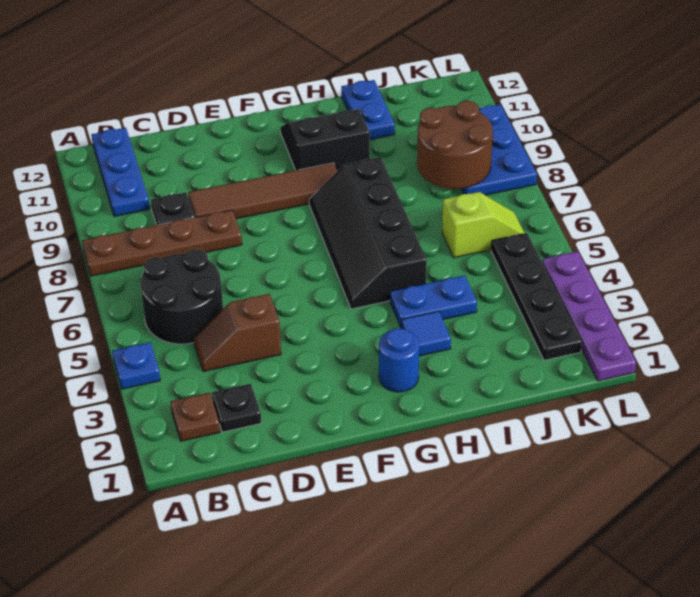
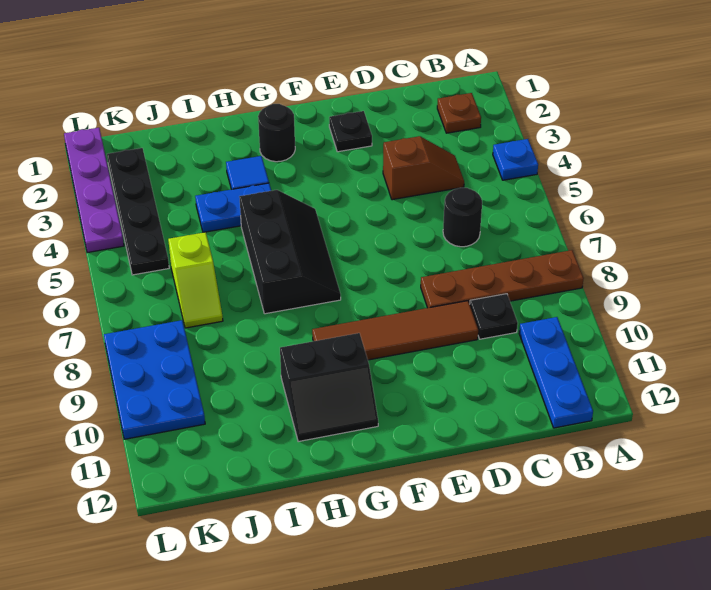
black 2x2 round brick [141,249,223,344] -> black 1x1 round brick [443,188,482,247]
black 1x1 plate [212,384,261,432] -> black 1x1 plate moved to [329,111,372,152]
blue 1x1 round brick [379,328,419,392] -> black 1x1 round brick [258,104,295,162]
black 2x4 slope [309,157,427,309] -> black 2x3 slope [239,190,341,314]
blue 1x2 plate [341,80,395,140] -> none
lime 1x2 slope [442,192,524,258] -> lime 1x2 slope turned to [168,232,223,328]
brown 2x2 round brick [417,101,493,189] -> none

